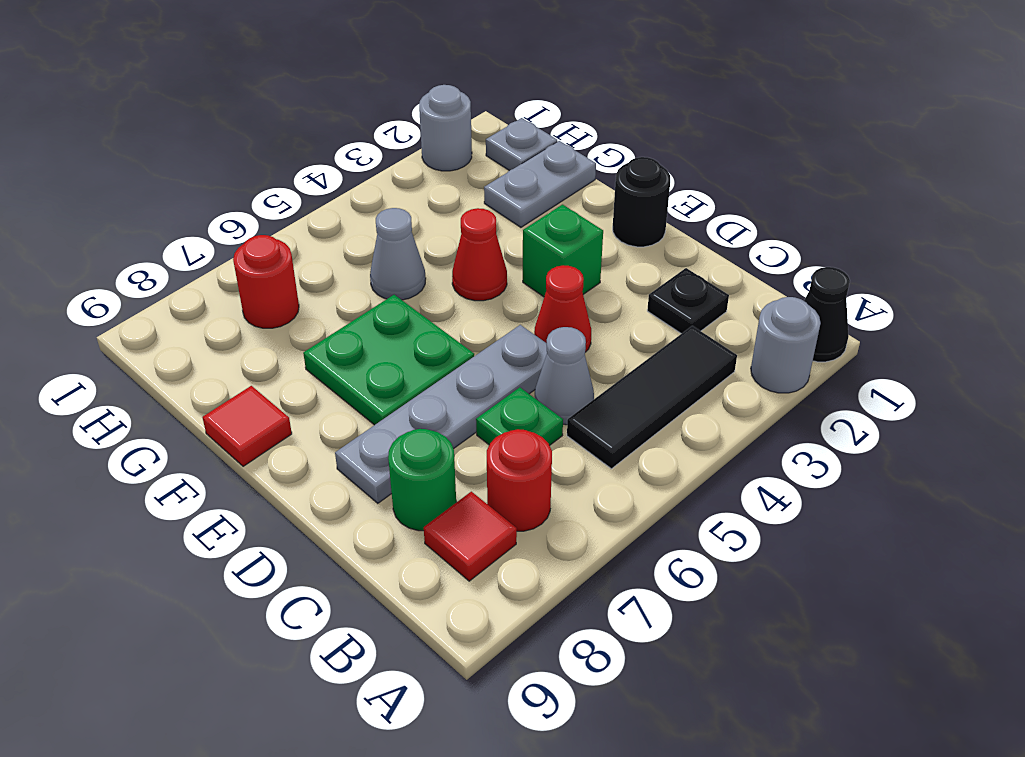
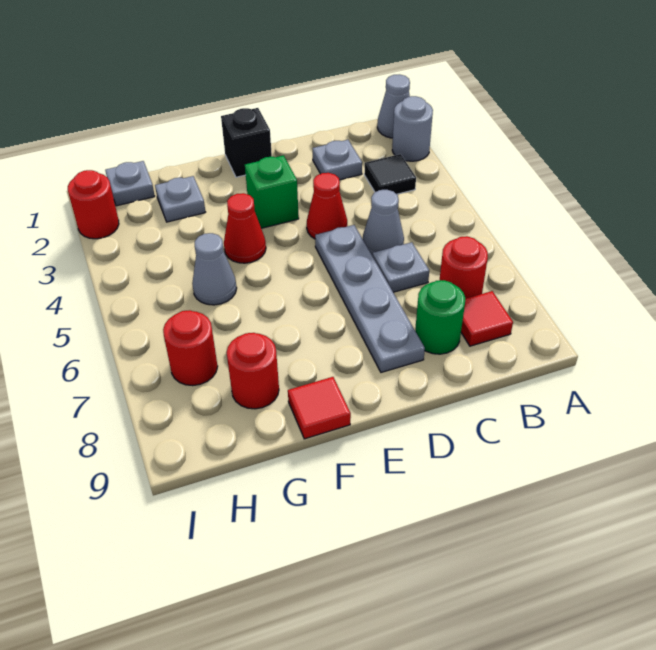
black 1x1 cone [804,267,850,362] -> grey 1x1 cone [377,74,410,138]
black 1x3 tile [567,326,737,469] -> black 1x1 tile [364,154,416,194]
black 1x1 plate [647,268,729,334] -> grey 1x1 plate [313,140,362,180]
green 1x1 plate [476,387,563,445] -> grey 1x1 plate [373,242,429,292]
black 1x1 round brick [613,157,670,247] -> black 1x1 brick [221,108,272,177]
green 2x2 plate [303,295,474,425] -> none
grey 1x2 plate [484,141,596,227] -> grey 1x1 plate [155,176,205,222]
none -> red 1x1 round brick [226,333,279,409]
grey 1x1 round brick [419,85,472,171] -> red 1x1 round brick [68,170,119,239]

